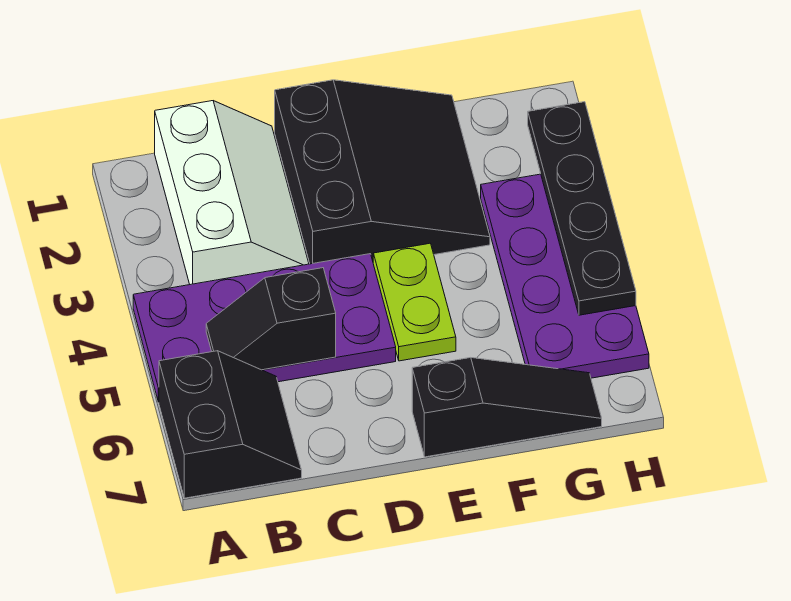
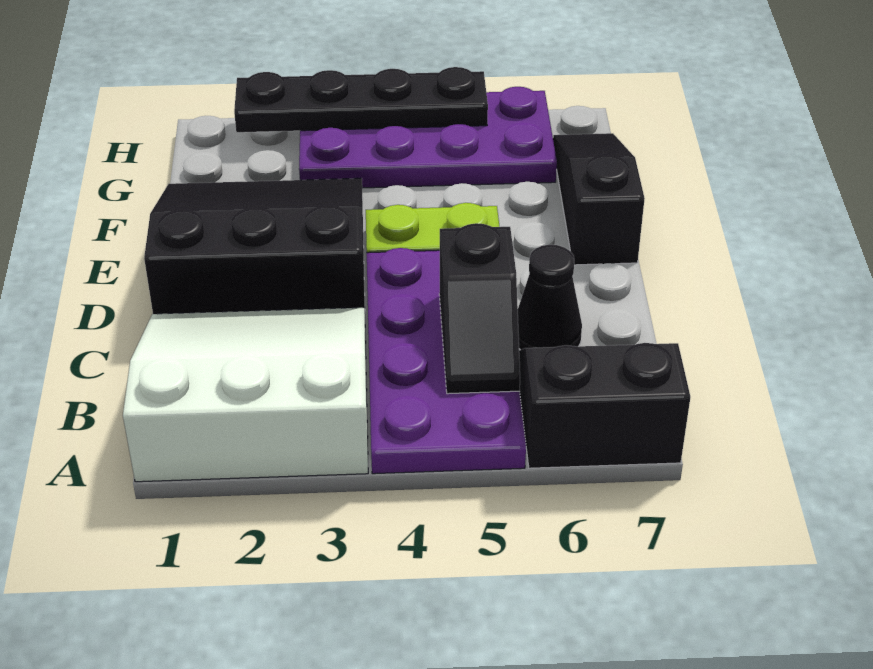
white 2x3 slope [155,101,309,285] -> white 3x3 slope [123,307,368,482]
none -> black 1x1 cone [518,245,582,350]

